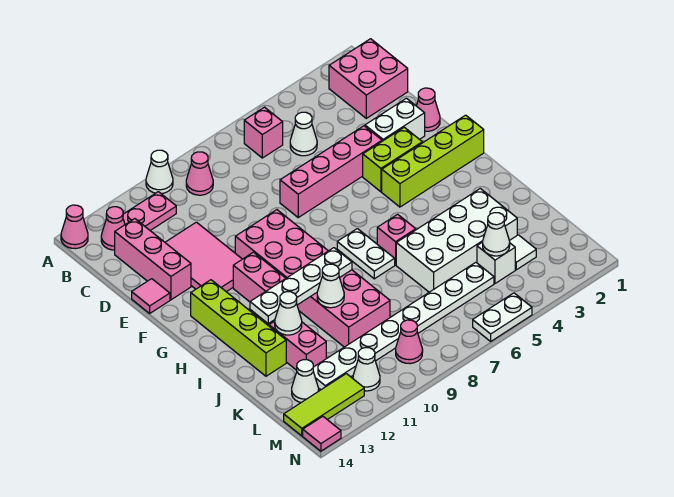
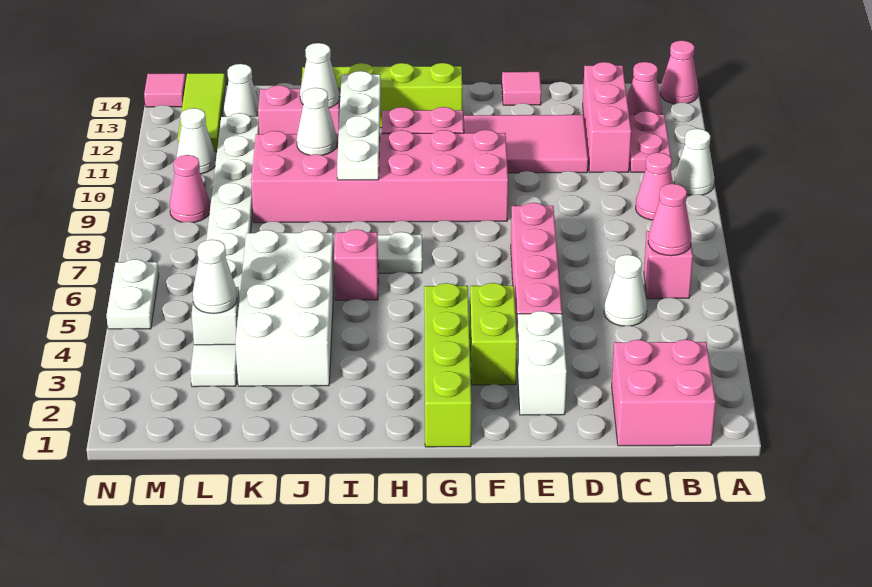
pink 1x3 brick [115,219,191,300] -> pink 1x3 brick turned to [583,62,631,173]
pink 1x1 cone [417,88,440,131] -> pink 1x1 cone moved to [648,184,691,256]

